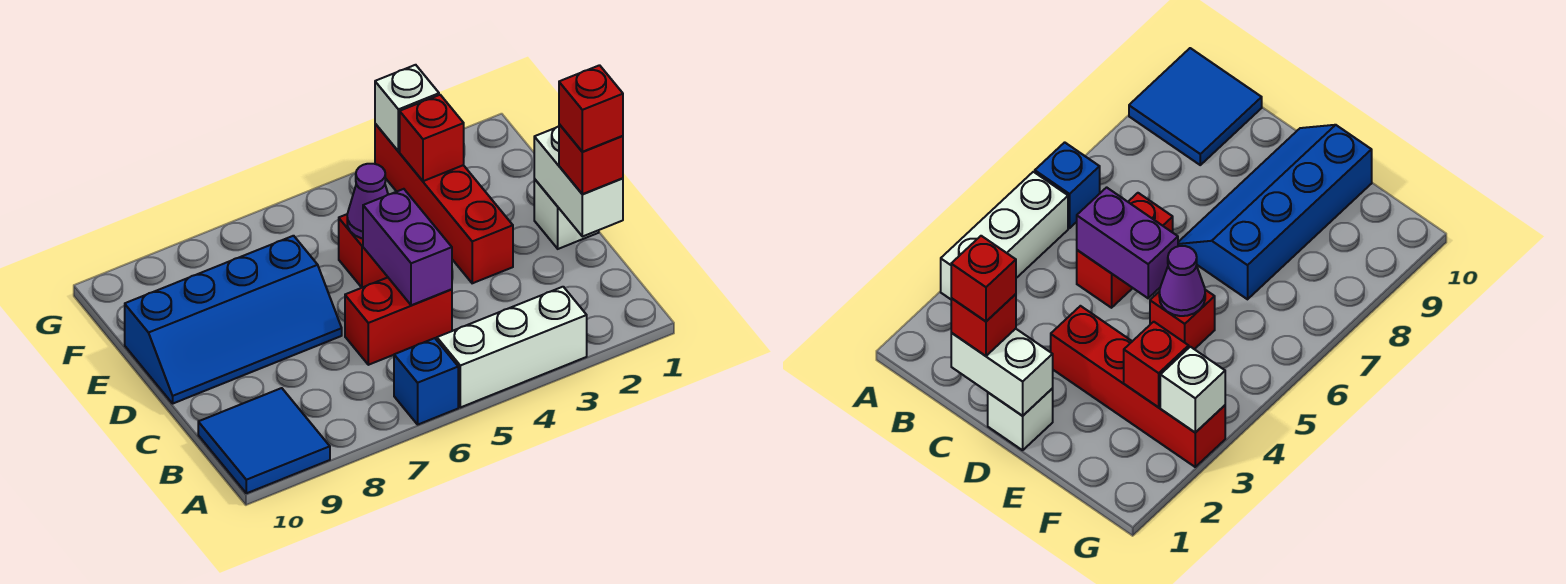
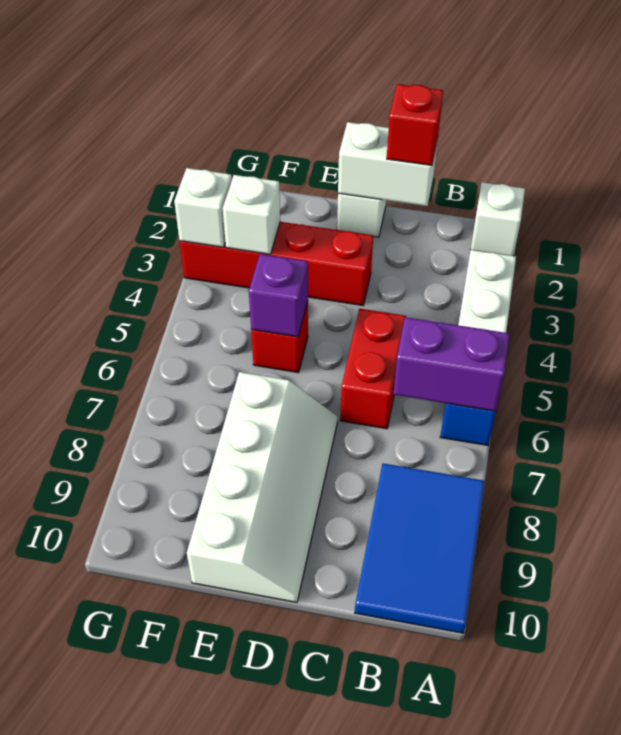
none -> white 1x1 brick [471,182,525,256]
blue 2x2 tile [198,388,330,493] -> blue 2x3 tile [355,464,485,633]
red 1x1 brick [559,65,623,152] -> none
purple 1x2 brick [363,189,452,305] -> purple 1x2 brick moved to [393,317,509,411]
blue 2x4 slope [125,236,342,403] -> white 2x4 slope [187,372,338,602]
purple 1x1 cone [347,164,388,238] -> purple 1x1 brick [249,254,308,337]
red 1x1 brick [400,95,464,181] -> white 1x1 brick [223,175,280,254]

